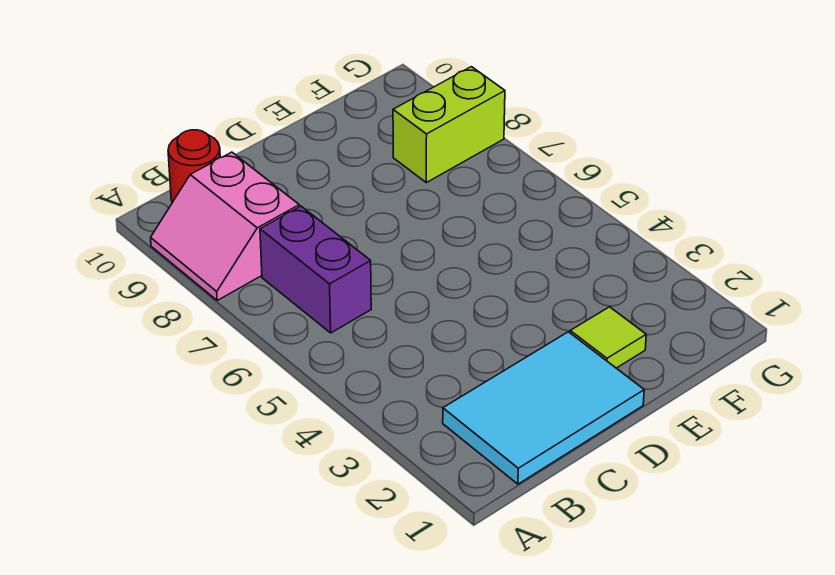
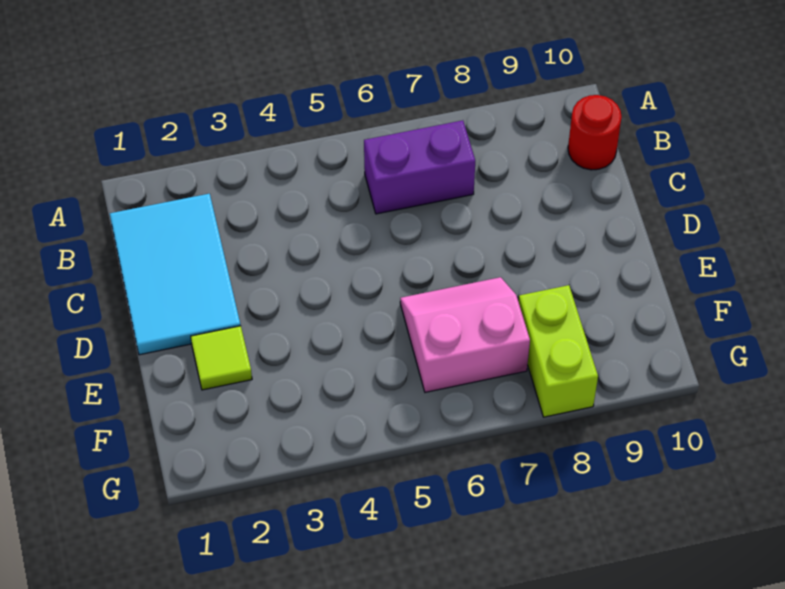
pink 2x2 slope [151,152,299,300] -> pink 2x2 slope moved to [400,277,530,392]

